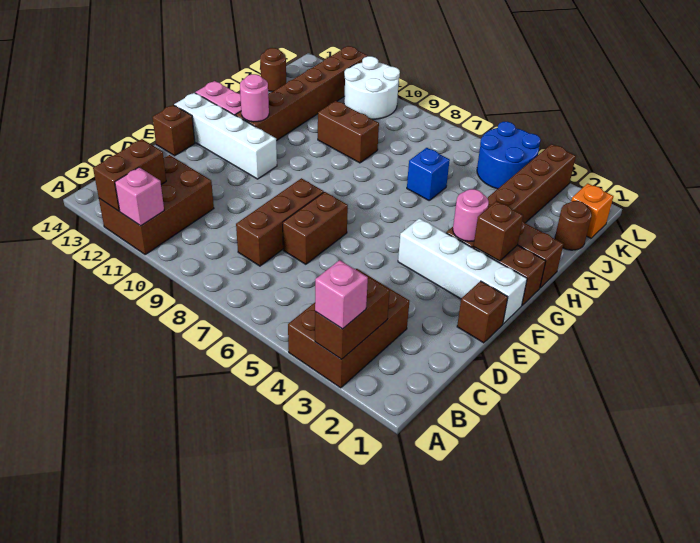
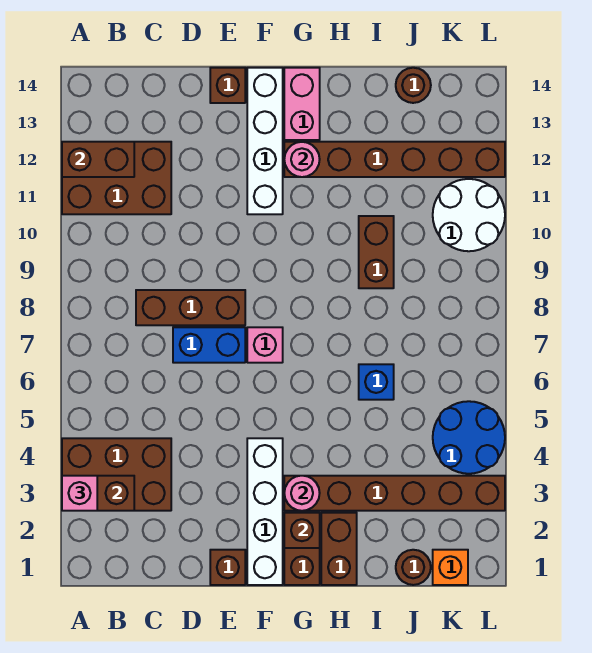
pink 1x1 brick [115,167,164,226] -> pink 1x1 brick moved to [247,327,283,363]
brown 1x2 brick [283,192,348,264] -> blue 1x2 brick [173,327,245,363]

